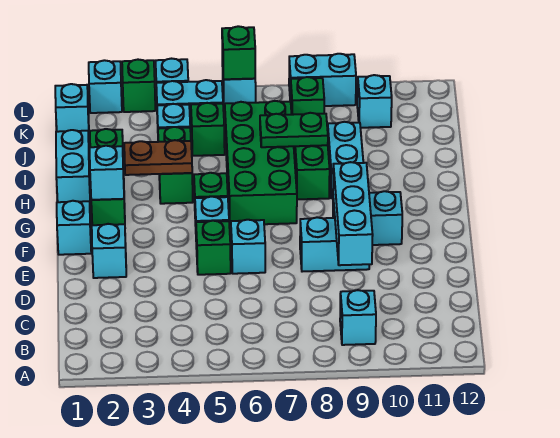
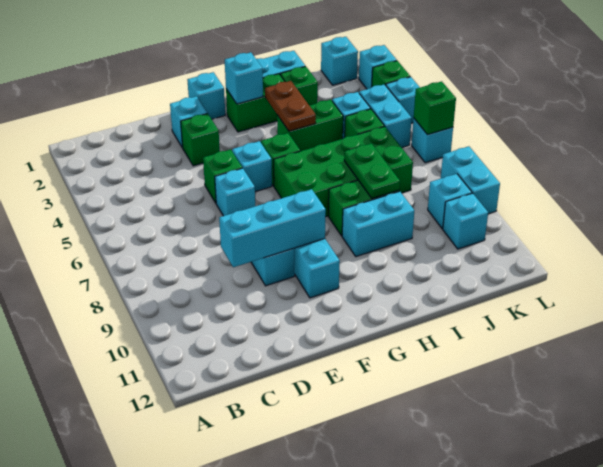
cyan 1x1 brick [340,290,376,345] -> cyan 1x1 brick moved to [428,174,472,229]
green 1x1 brick [290,77,324,115] -> green 1x1 brick moved to [181,114,220,166]

